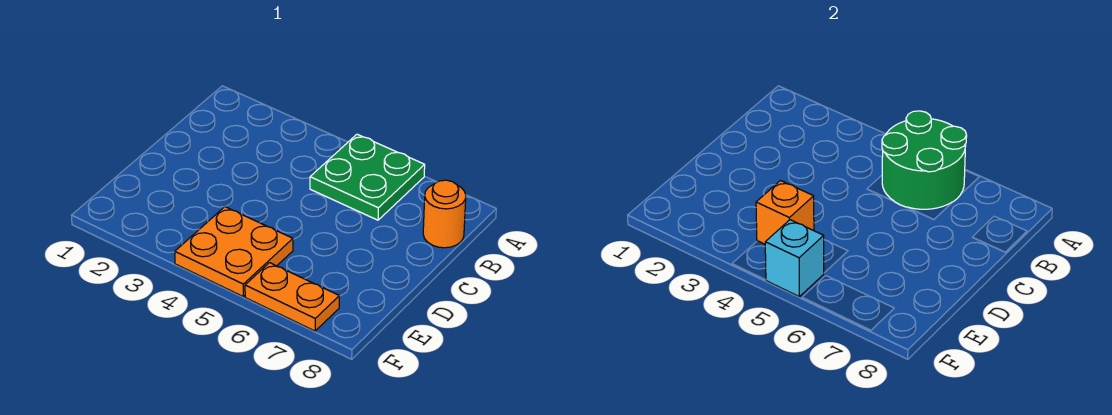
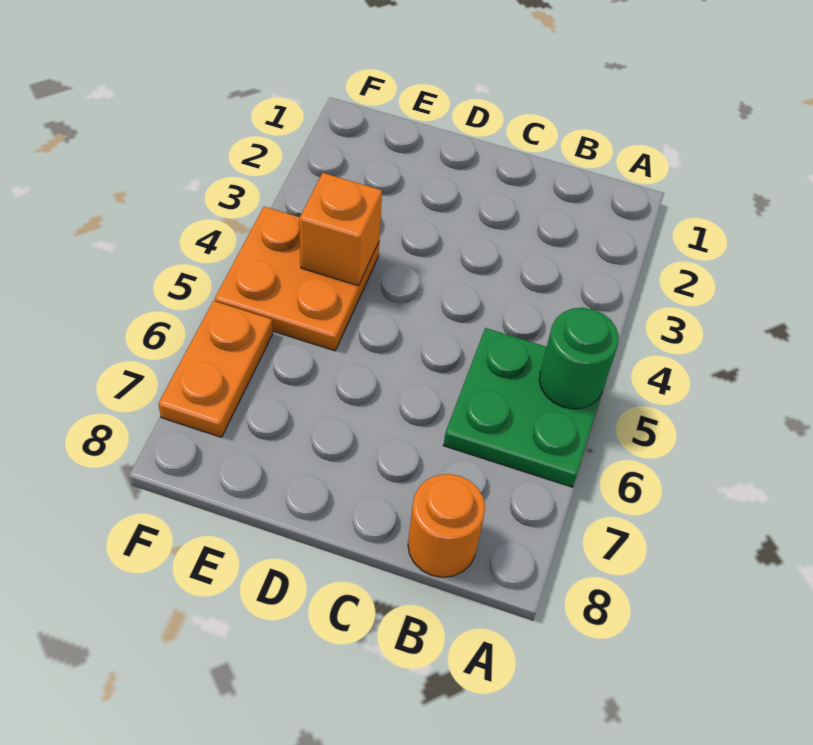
green 2x2 round brick [882,111,967,209] -> green 1x1 round brick [539,308,619,409]
cyan 1x1 brick [765,220,824,297] -> none

